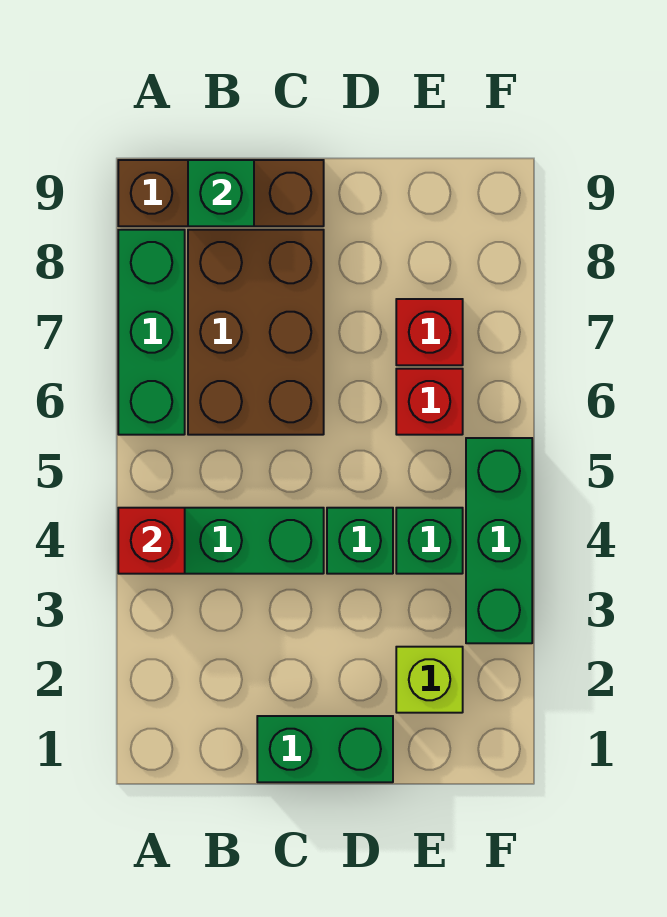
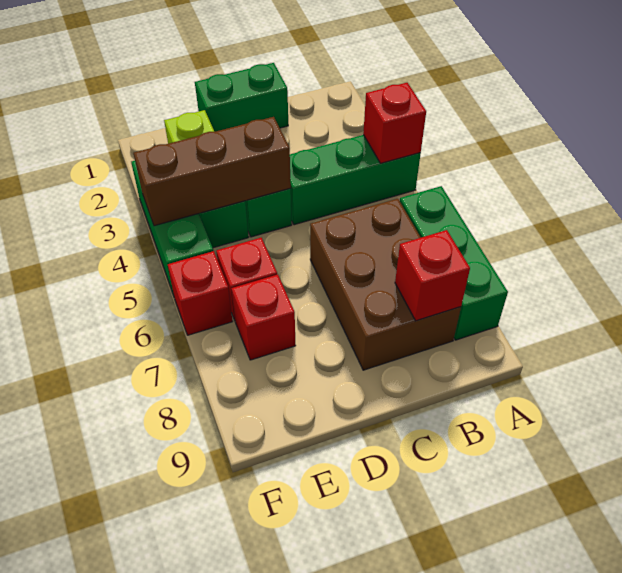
brown 1x3 brick [118,160,324,226] -> brown 1x3 brick moved to [133,117,291,226]
none -> red 1x1 brick [395,230,470,321]
green 1x1 brick [188,160,254,226] -> none
none -> red 1x1 brick [168,251,232,335]

